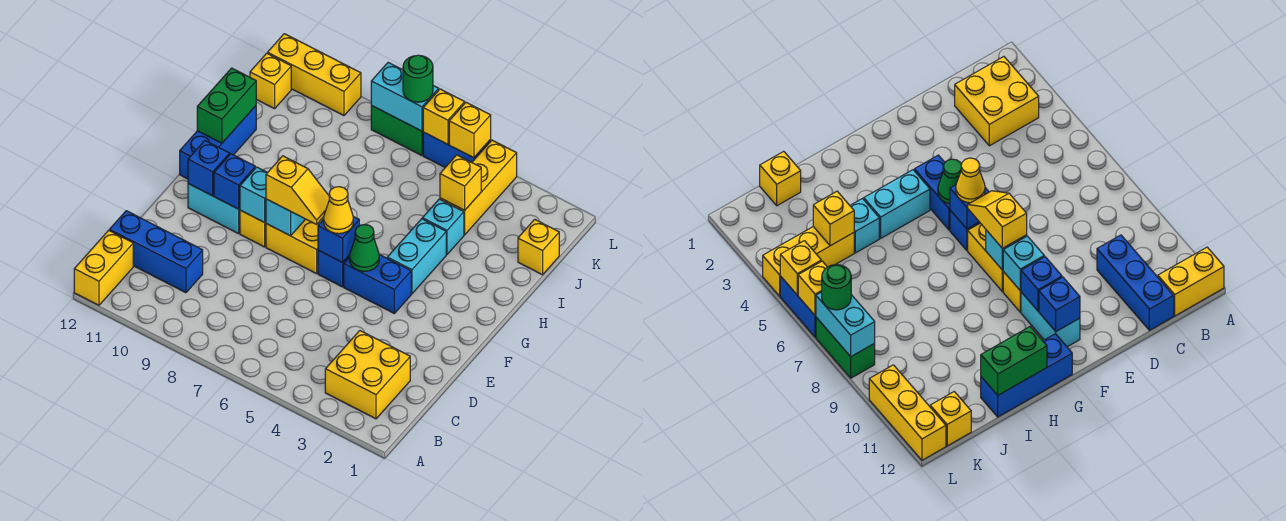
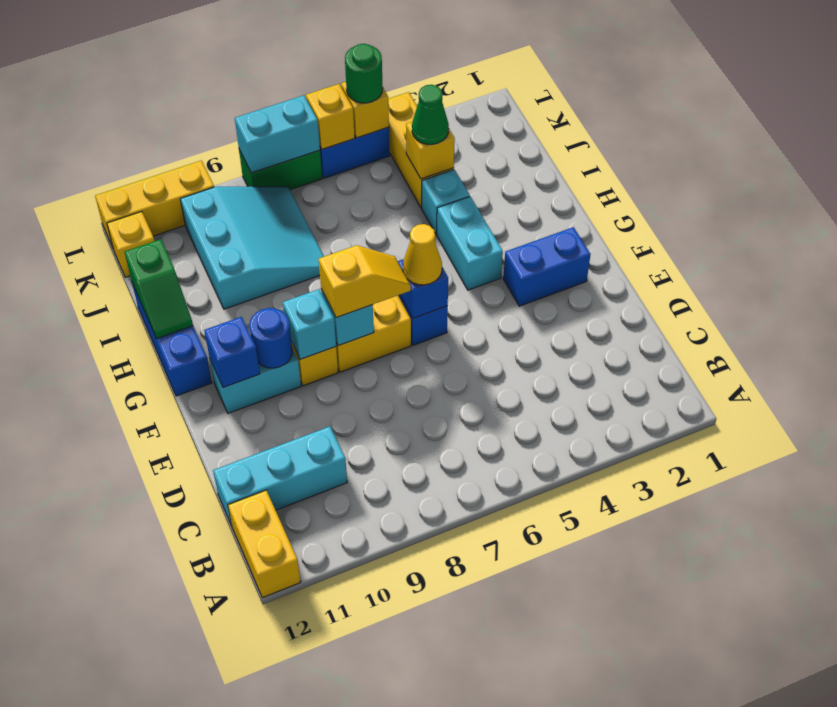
yellow 2x2 brick [325,331,410,419] -> none
blue 1x3 brick [109,211,203,293] -> cyan 1x3 brick [213,426,347,526]
blue 1x2 brick [344,254,411,313] -> blue 1x2 brick moved to [503,227,591,306]
green 1x1 cone [350,224,379,271] -> green 1x1 cone moved to [412,85,449,144]
blue 1x1 brick [214,154,255,209] -> blue 1x1 round brick [249,308,292,368]
green 1x2 brick [197,68,256,143] -> green 1x2 slope [125,239,193,339]
none -> cyan 3x3 slope [180,187,324,309]
yellow 1x1 brick [518,219,559,275] -> none
green 1x1 round brick [403,55,433,102] -> green 1x1 round brick moved to [345,44,383,103]

